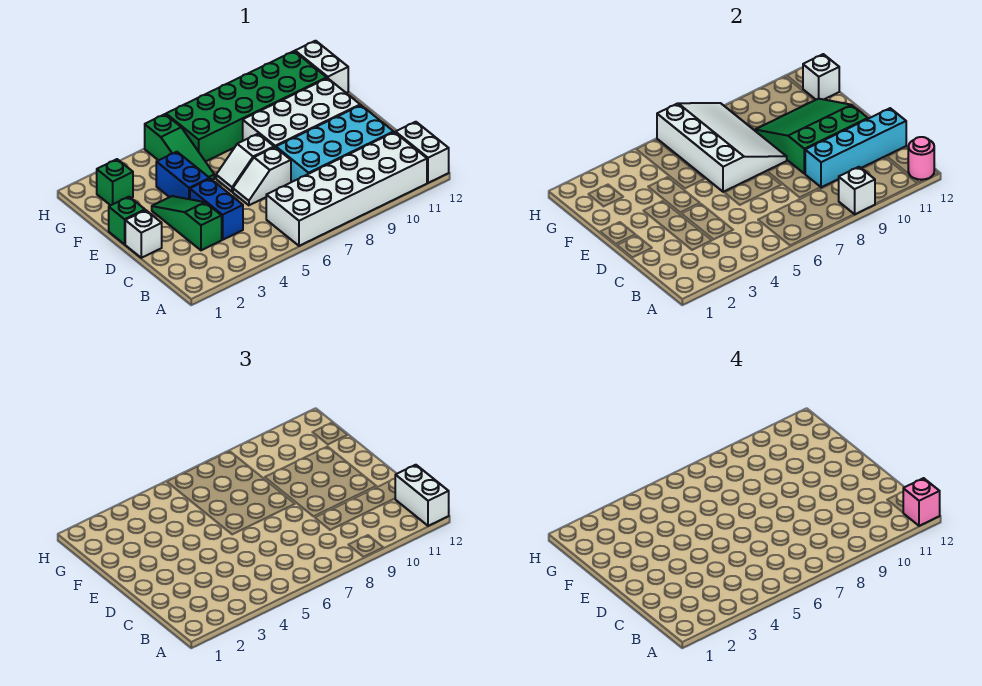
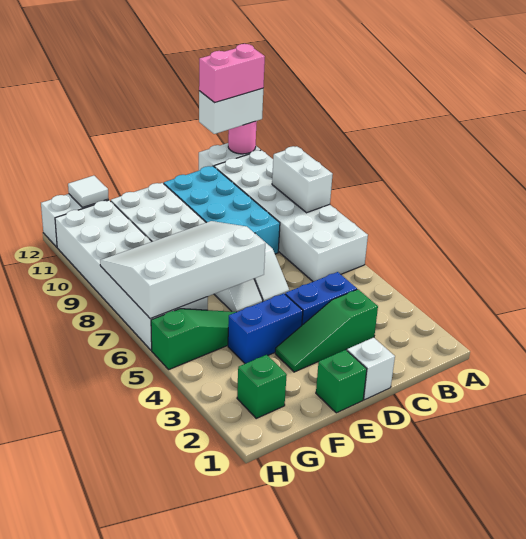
white 1x1 brick [839,167,875,214] -> white 1x2 brick [272,146,333,213]
pink 1x1 brick [903,478,940,526] -> pink 1x2 brick [199,44,265,103]
cyan 1x4 brick [805,108,906,187] -> none
green 3x3 slope [755,99,868,174] -> none
green 2x6 brick [166,51,327,162] -> white 2x6 brick [55,200,208,350]
white 1x1 brick [803,54,839,100] -> white 1x1 tile [68,176,109,207]

